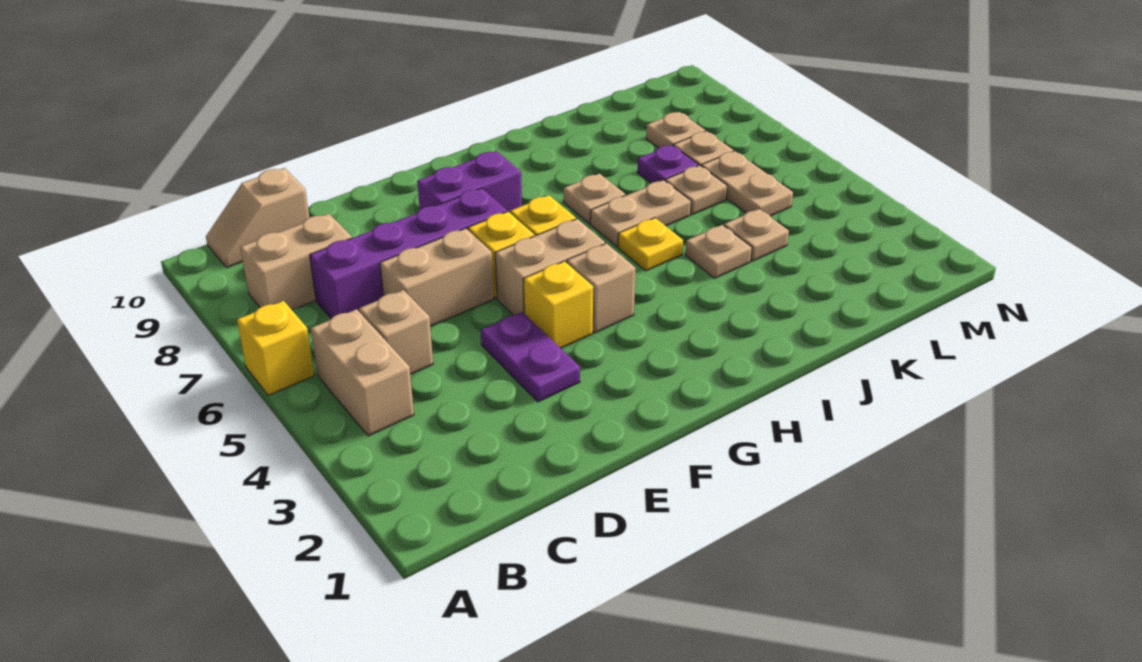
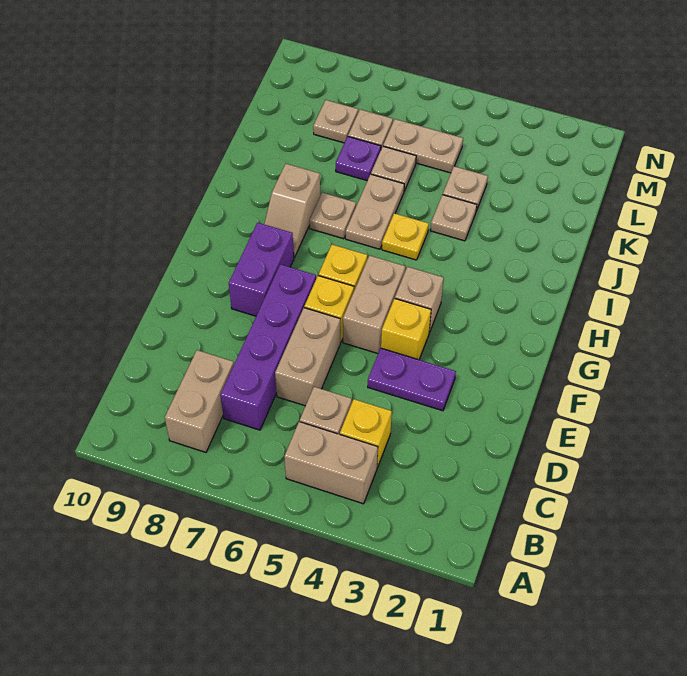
yellow 1x1 brick [237,301,314,395] -> yellow 1x1 brick moved to [340,399,392,468]
tan 1x2 slope [206,168,309,268] -> tan 1x2 slope moved to [264,163,320,258]

